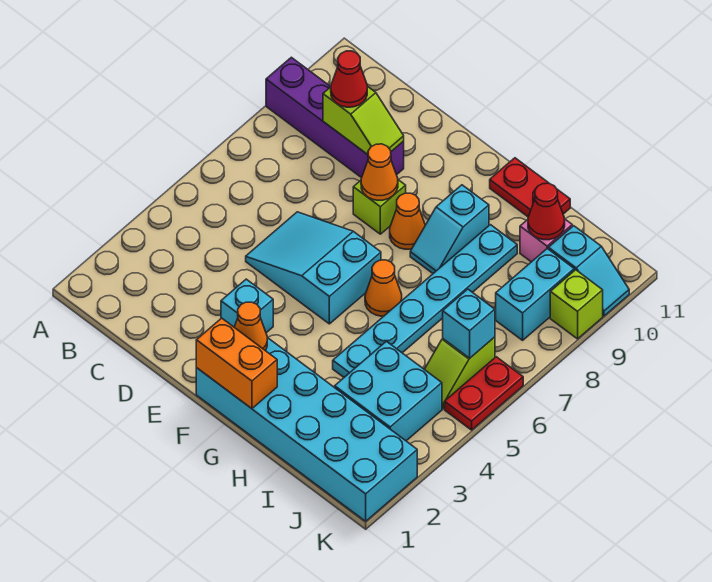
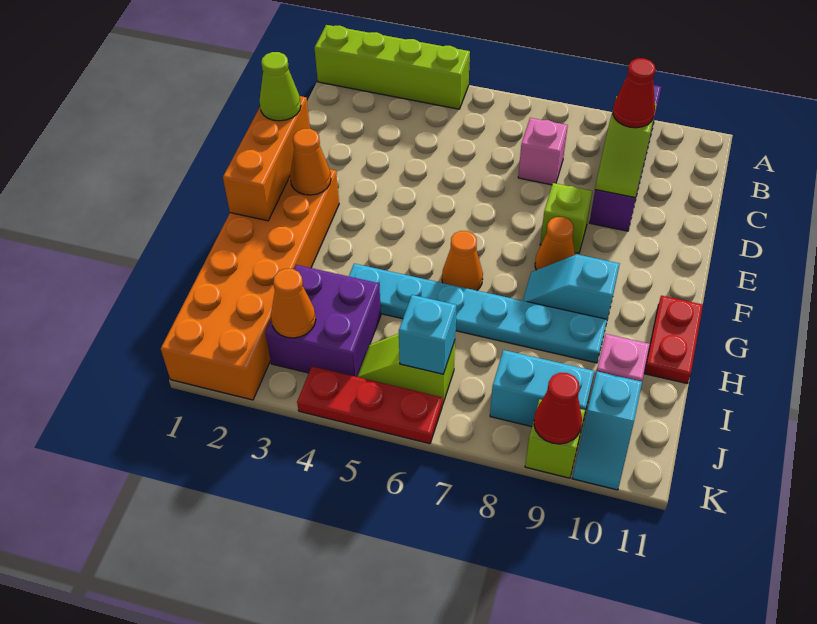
none -> lime 1x4 brick [314,25,470,109]
none -> pink 1x1 brick [518,118,568,185]
cyan 2x3 slope [246,212,381,324] -> none
none -> lime 1x1 cone [259,52,301,121]
cyan 1x1 brick [221,279,273,333] -> none
orange 1x1 cone [361,144,398,200] -> orange 1x1 cone moved to [271,269,316,338]
cyan 2x6 brick [196,338,417,521] -> orange 2x6 brick [161,169,339,400]
orange 1x2 brick [196,318,277,409] -> orange 1x3 brick [223,96,310,221]
cyan 2x2 brick [335,341,442,441] -> purple 2x2 brick [266,265,381,377]
red 1x1 cone [528,183,565,240] -> red 1x1 cone moved to [534,373,582,444]
red 1x2 plate [445,357,523,430] -> red 1x3 plate [297,366,442,444]

